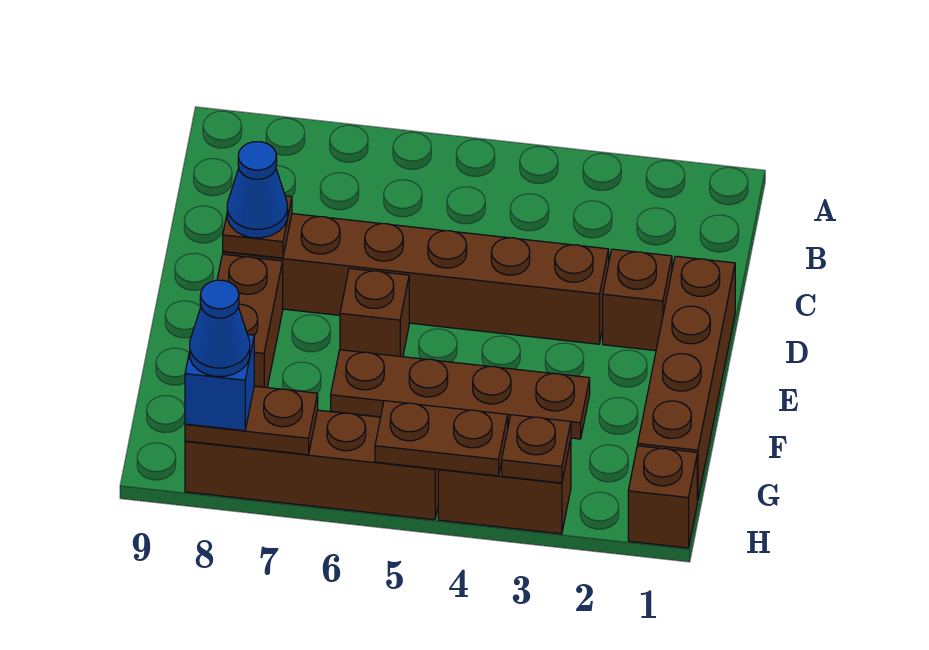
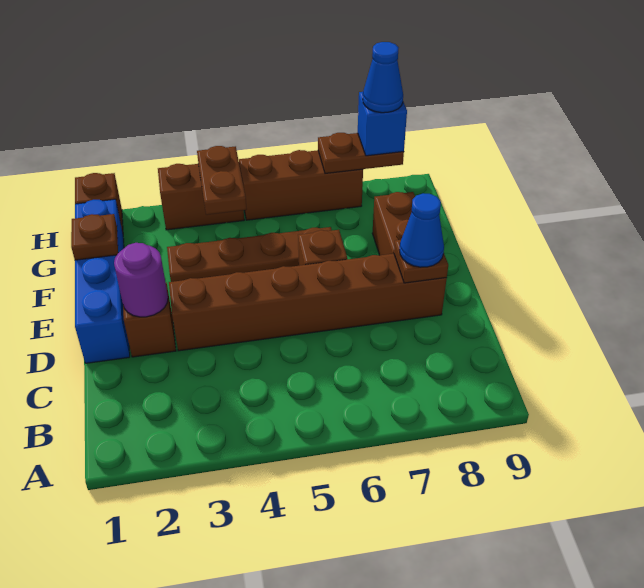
brown 1x4 brick [638,256,735,501] -> blue 1x4 brick [75,199,130,363]
none -> purple 1x1 round brick [114,243,168,317]
brown 1x1 plate [502,415,571,483] -> brown 1x1 plate moved to [71,214,118,260]
brown 1x2 plate [375,401,508,476] -> brown 1x2 plate turned to [197,146,247,215]
brown 1x4 brick [185,410,438,520] -> brown 1x3 brick [239,150,363,220]

